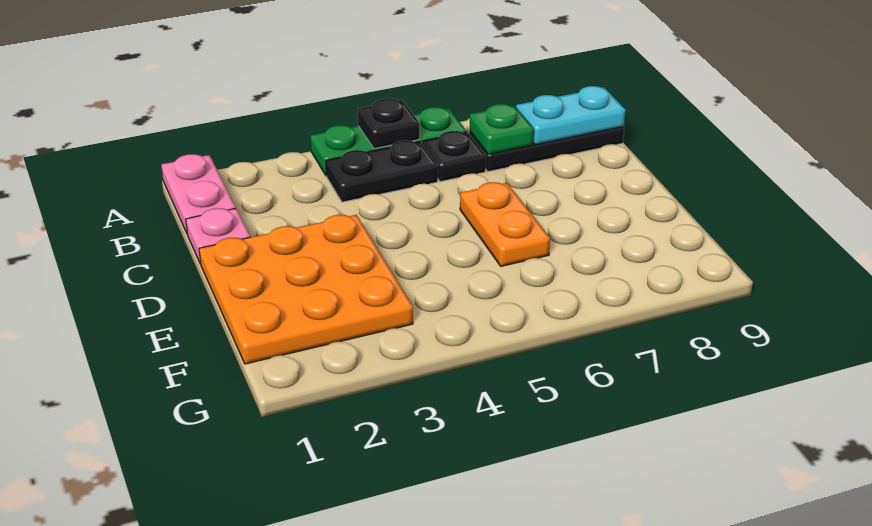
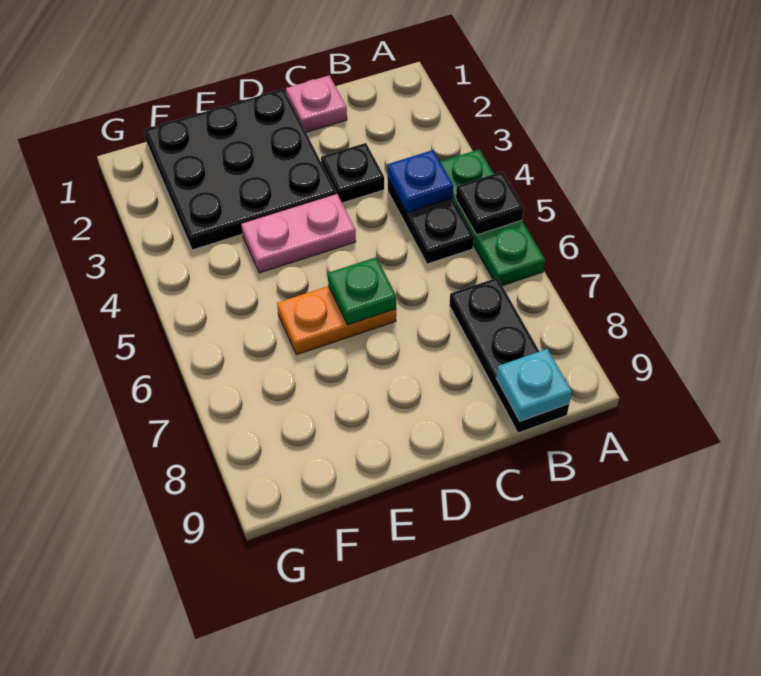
pink 1x2 plate [161,154,236,235] -> pink 1x2 plate moved to [241,194,356,273]
none -> blue 1x1 plate [388,150,453,212]
black 1x1 plate [423,131,486,182] -> black 1x1 plate moved to [321,143,384,203]
green 1x1 plate [470,104,533,154] -> green 1x1 plate moved to [328,257,396,325]
cyan 1x2 plate [516,86,626,145] -> cyan 1x1 plate [496,349,572,421]
orange 3x3 plate [199,215,413,364] -> black 3x3 plate [144,89,336,250]

